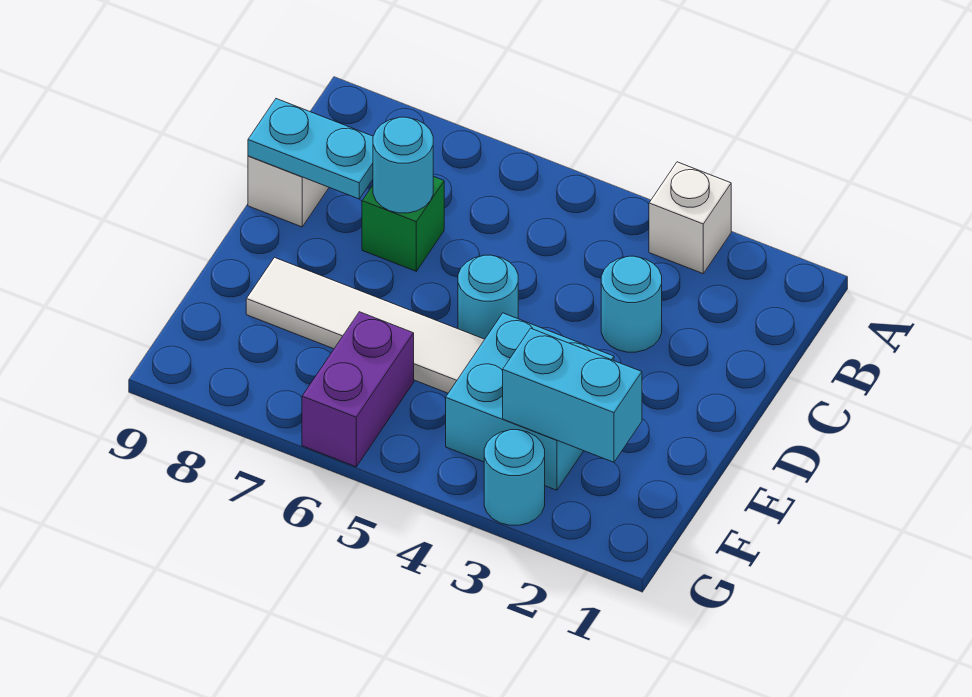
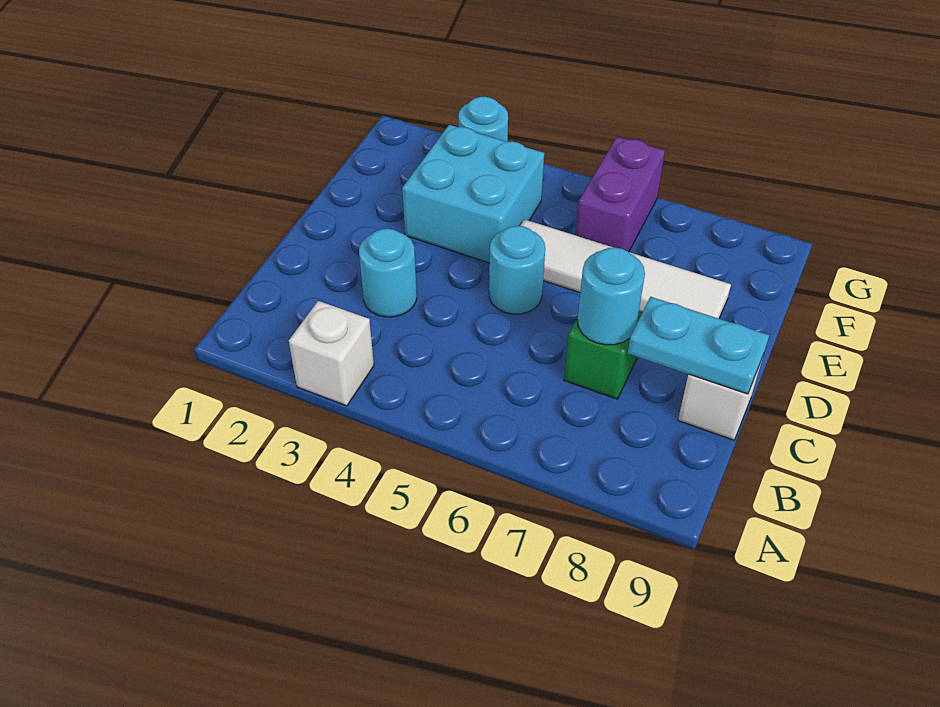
cyan 1x2 brick [503,328,642,462] -> none

